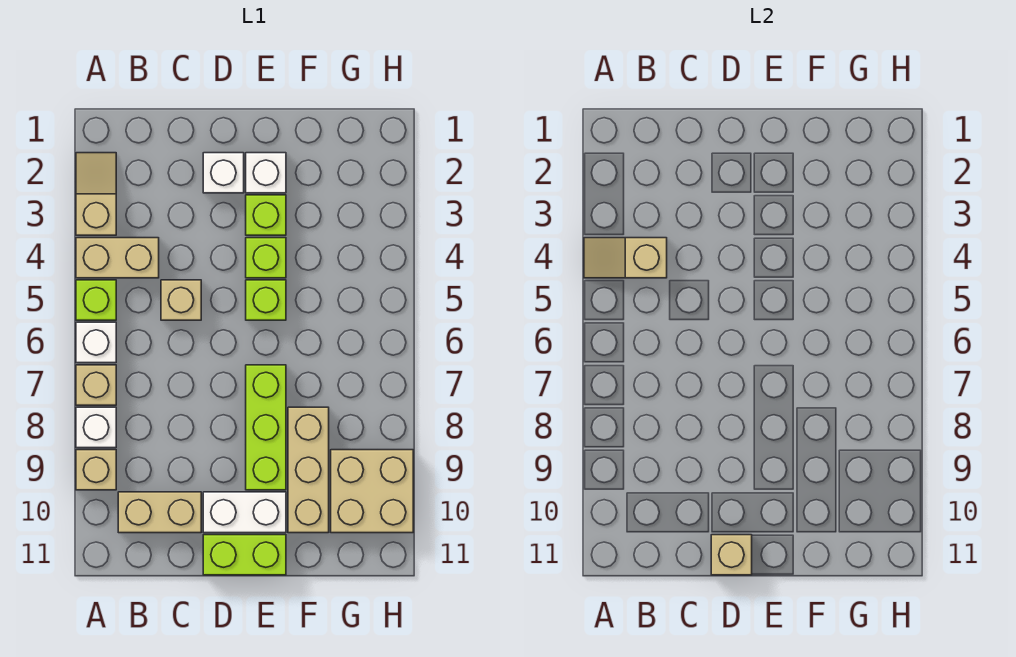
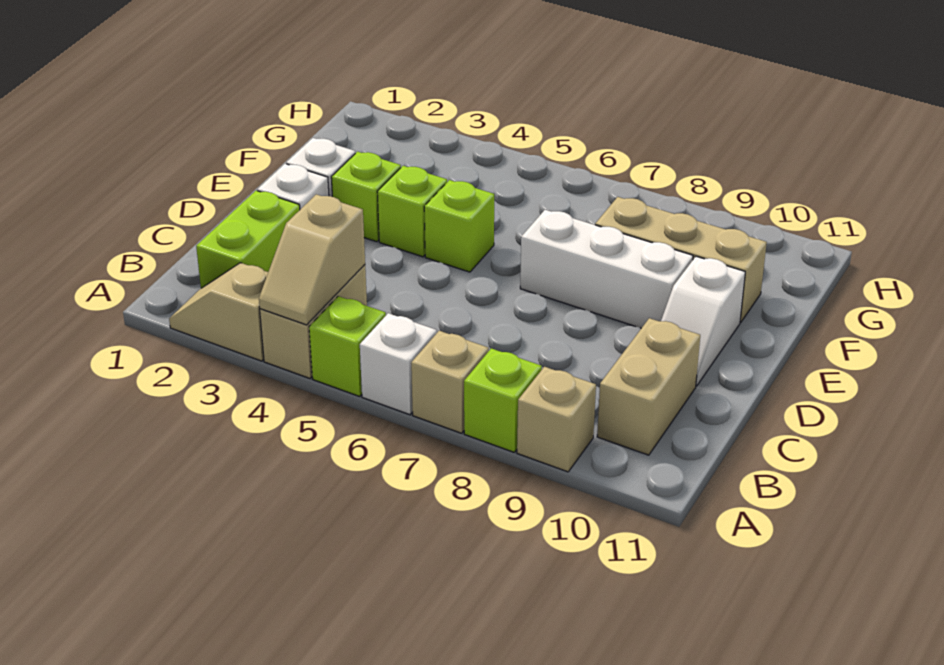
white 1x1 brick [76,407,116,448] -> lime 1x1 brick [464,348,542,452]
tan 1x1 brick [161,280,201,320] -> none
white 1x2 brick [203,492,286,533] -> white 1x2 slope [661,256,745,386]
lime 1x2 brick [203,535,286,575] -> lime 1x2 brick moved to [196,191,300,288]
tan 1x1 brick [711,535,752,575] -> none
lime 1x3 brick [246,365,286,490] -> white 1x3 brick [520,210,693,328]
tan 2x2 brick [331,450,413,533] -> none

